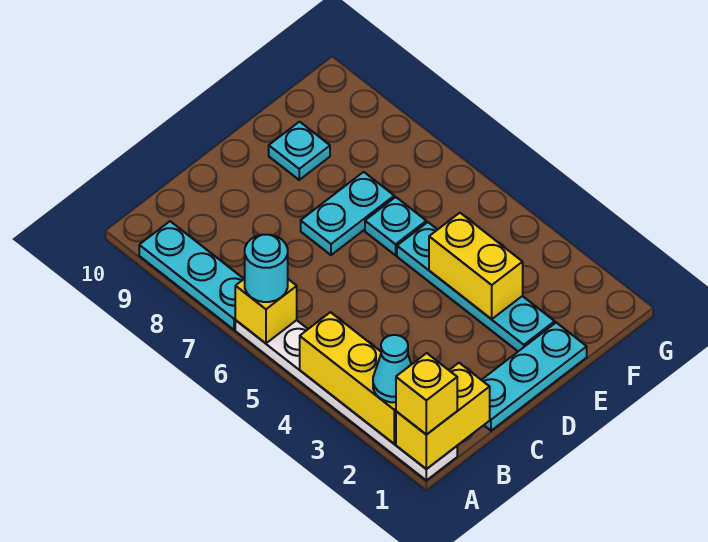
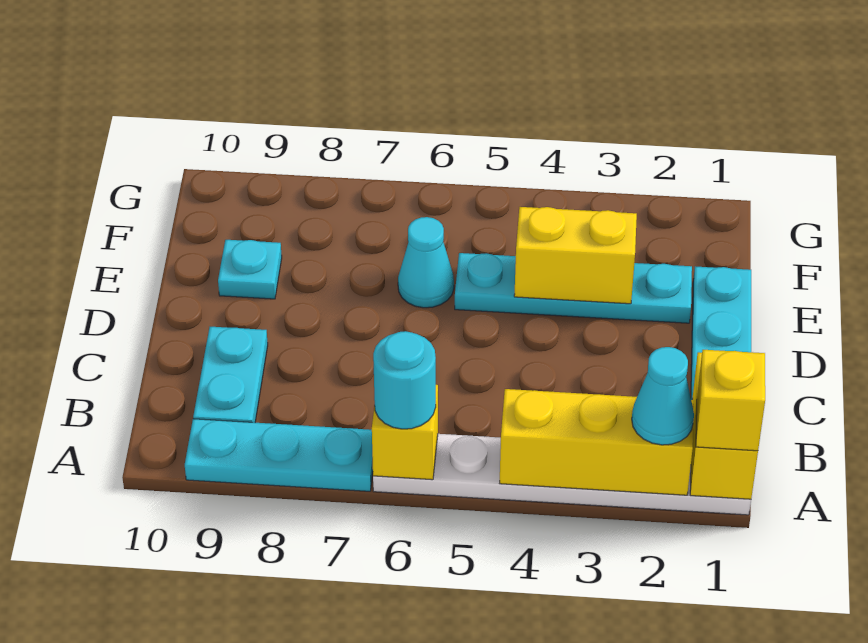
cyan 1x2 plate [301,172,394,255] -> cyan 1x2 plate moved to [193,327,268,423]
cyan 1x1 plate [365,197,426,255] -> cyan 1x1 cone [398,217,454,308]

